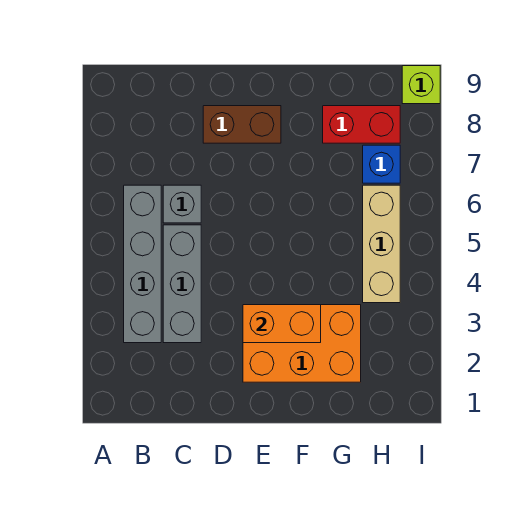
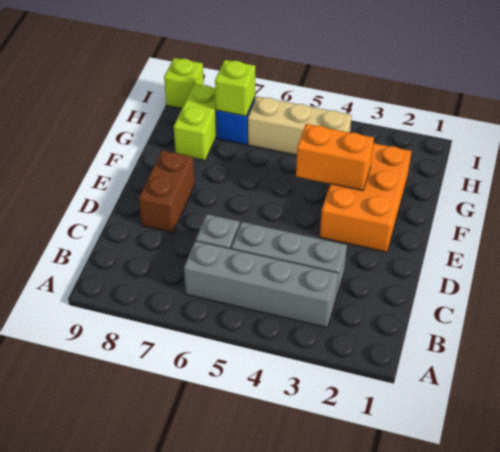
orange 1x2 brick [243,305,321,343] -> orange 1x2 brick turned to [296,124,374,191]
red 1x2 brick [323,106,400,143] -> lime 1x2 brick [174,84,217,161]
none -> lime 1x1 brick [215,60,255,116]

